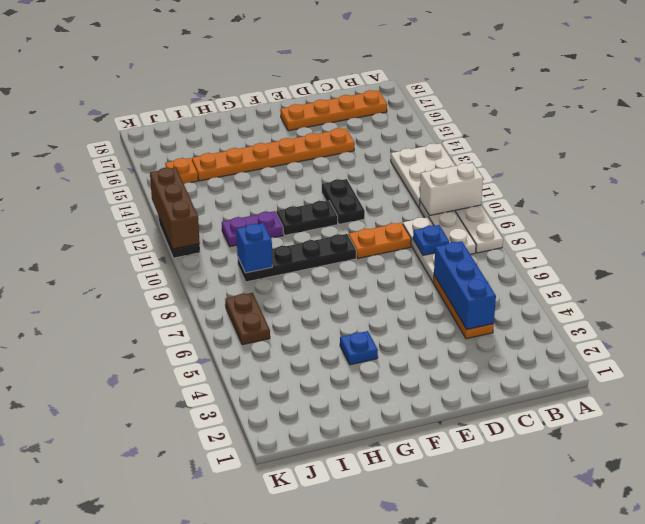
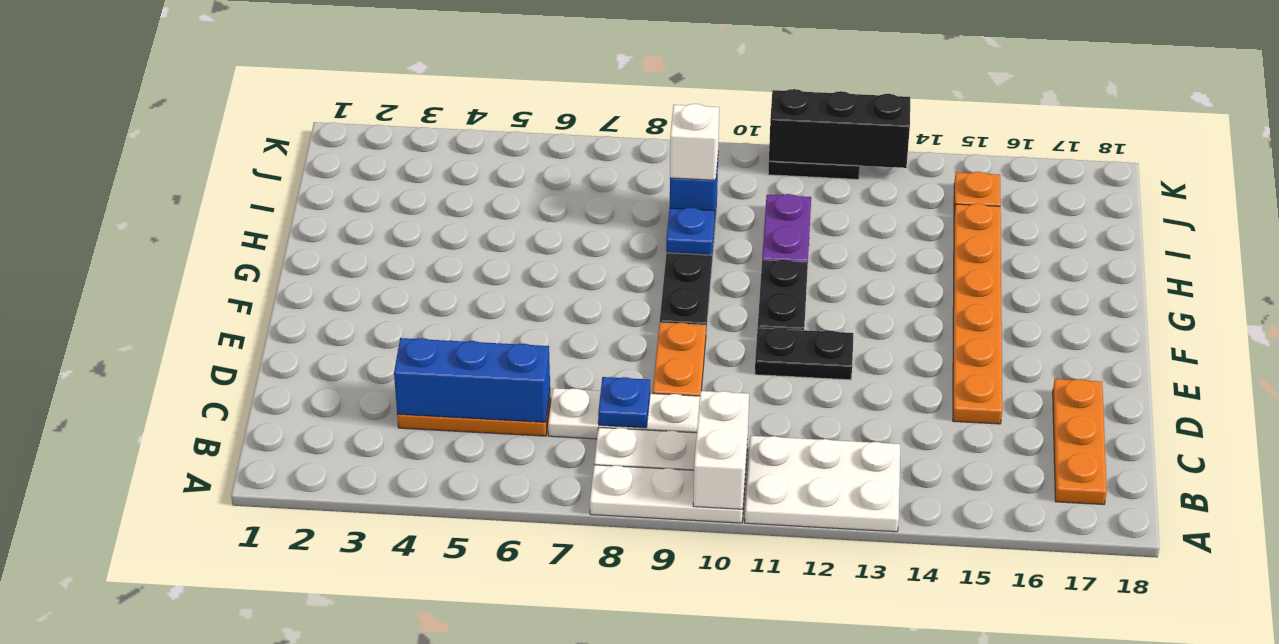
orange 1x4 plate [280,90,387,131] -> orange 1x3 plate [1053,379,1107,505]
blue 1x1 plate [340,331,378,365] -> blue 1x1 plate moved to [666,208,715,255]
none -> white 1x1 brick [670,104,719,180]
brown 1x2 plate [225,293,270,345] -> none
brown 1x3 brick [150,167,200,249] -> black 1x3 brick [769,89,910,168]

